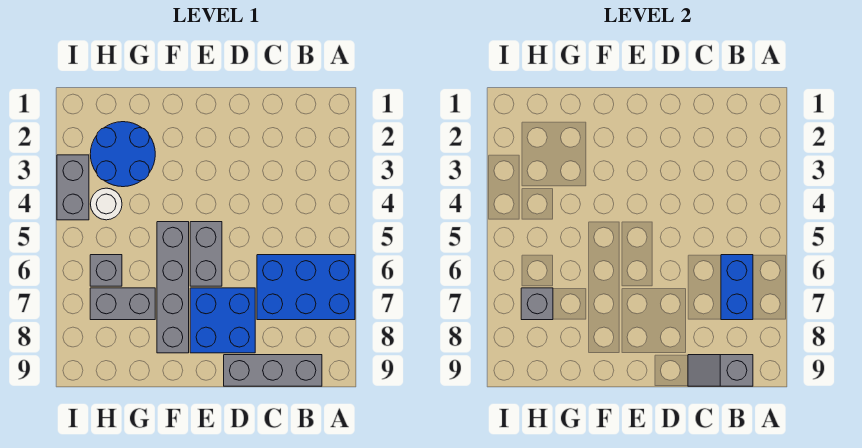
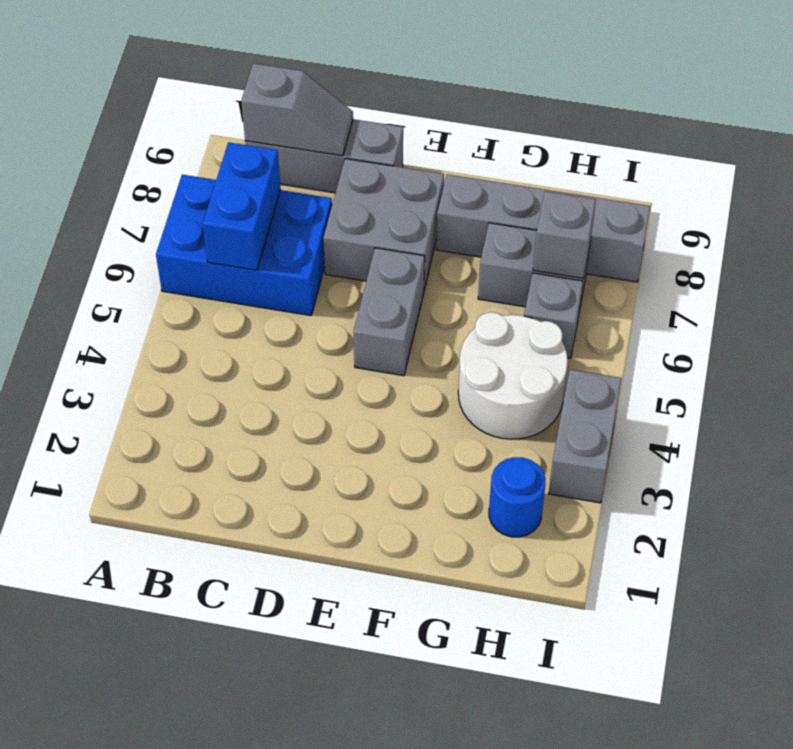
blue 2x2 brick [190,288,255,353] -> grey 2x2 brick [324,159,444,290]
grey 1x4 brick [157,222,189,353] -> grey 1x4 brick turned to [436,174,650,282]
blue 2x2 round brick [90,122,155,187] -> blue 1x1 round brick [489,457,545,537]
white 1x1 round brick [91,188,122,220] -> white 2x2 round brick [458,312,568,439]

